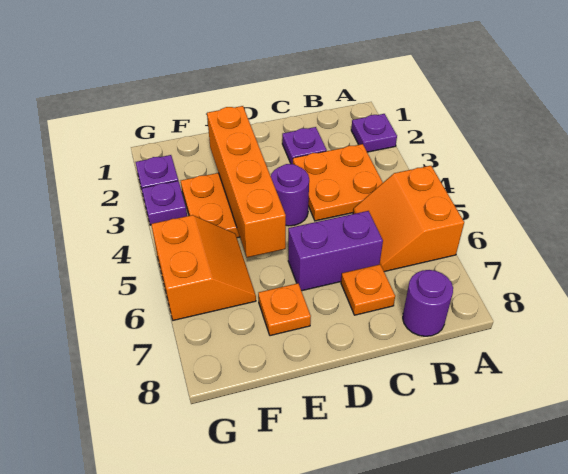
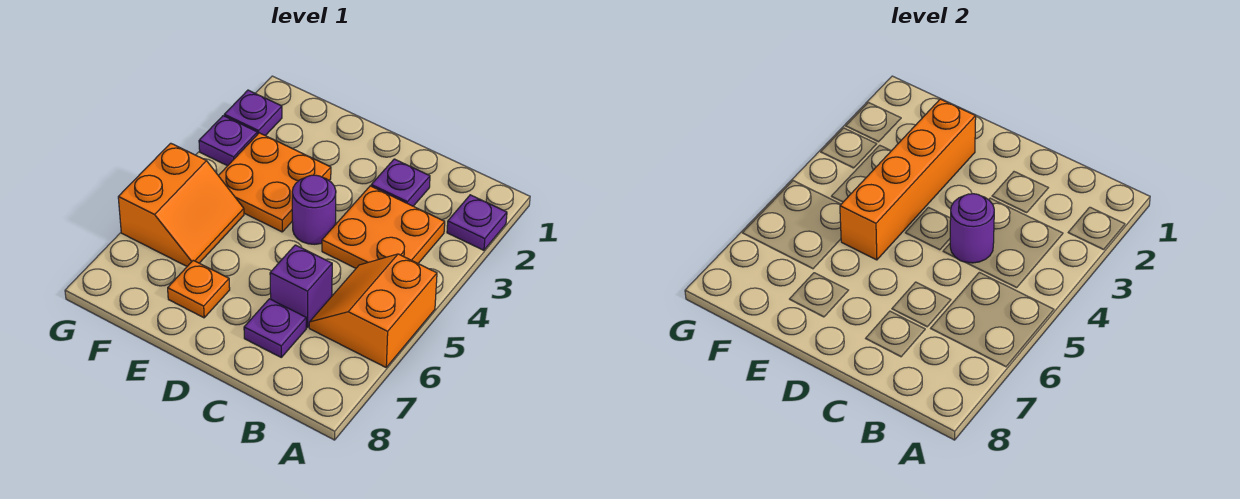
purple 1x1 round brick [403,270,453,336] -> purple 1x1 round brick moved to [950,194,994,263]
purple 1x2 brick [288,211,383,291] -> purple 1x1 brick [270,245,332,328]
orange 1x1 plate [341,265,395,315] -> purple 1x1 plate [244,299,306,357]

